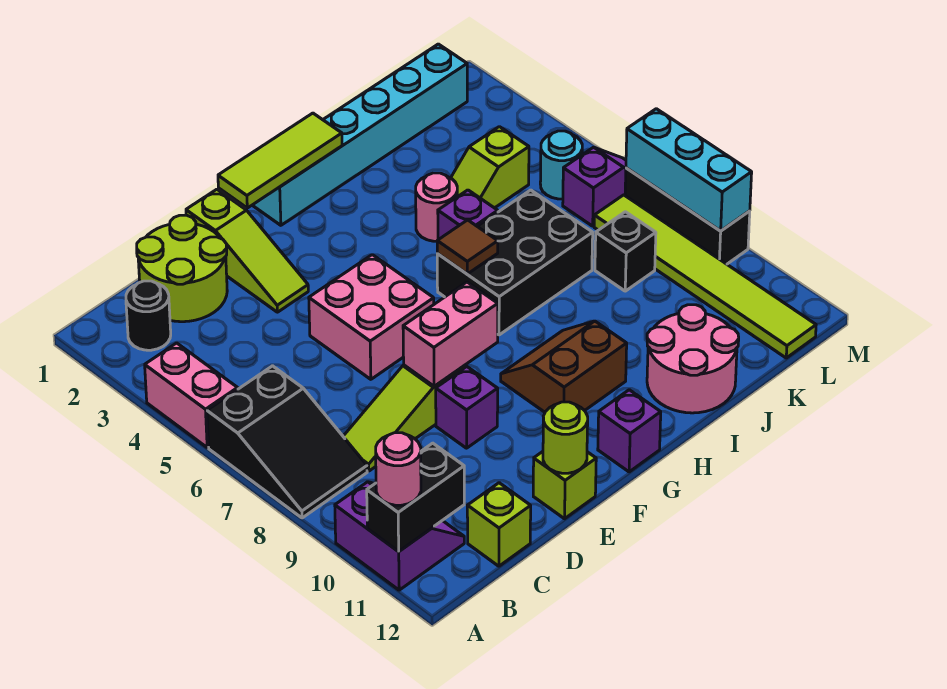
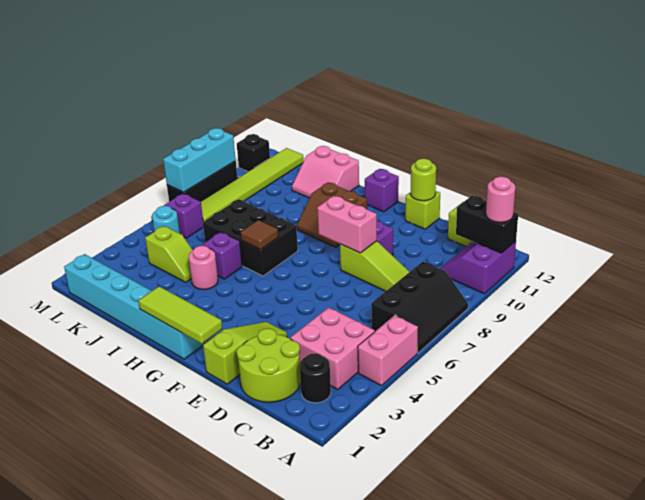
black 2x3 slope [207,366,367,518] -> black 2x3 slope turned to [371,262,468,353]
pink 2x2 brick [309,255,434,379] -> pink 2x2 brick moved to [290,307,375,389]
pink 2x2 round brick [647,305,739,413] -> pink 2x2 slope [292,146,359,198]
black 1x1 brick [595,212,656,291] -> black 1x1 brick moved to [237,134,270,172]

